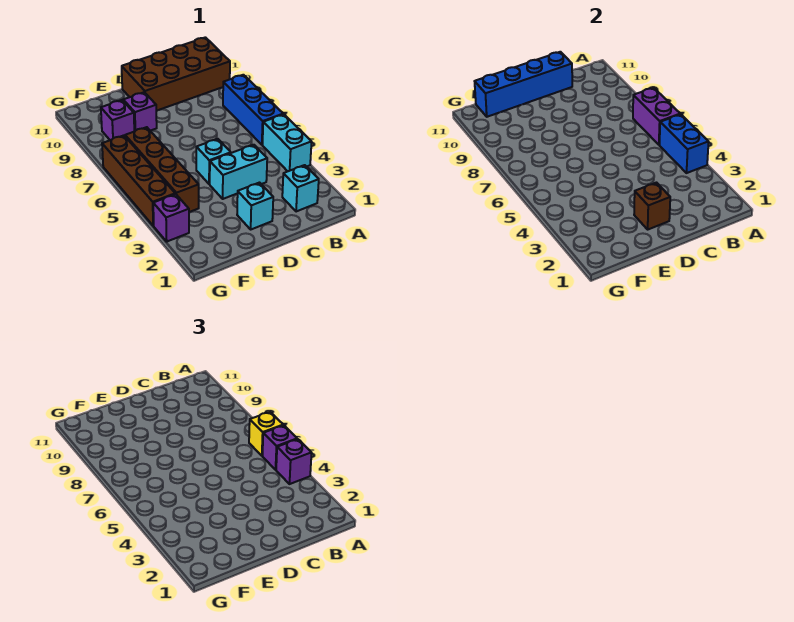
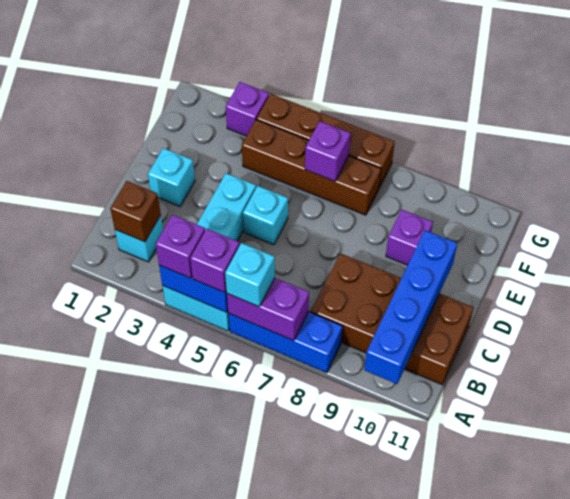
yellow 1x1 brick [249,412,283,456] -> cyan 1x1 brick [225,243,275,307]
brown 2x4 brick [122,37,230,111] -> brown 2x4 brick turned to [311,253,474,385]
blue 1x4 brick [475,52,572,117] -> blue 1x4 brick moved to [364,230,457,384]
brown 1x1 brick [634,183,670,229] -> brown 1x1 brick moved to [110,181,161,242]
purple 1x1 brick [101,100,134,140] -> purple 1x1 brick moved to [305,121,351,181]

